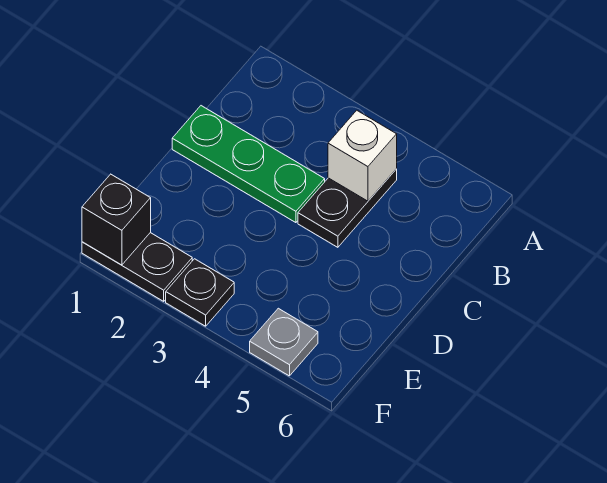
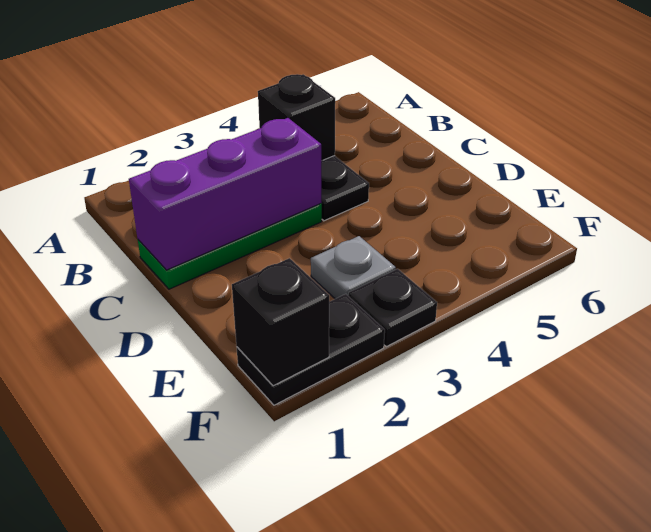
white 1x1 brick [328,110,397,201] -> black 1x1 brick [258,74,335,161]
none -> purple 1x3 brick [129,118,322,270]
grey 1x1 plate [250,308,318,376] -> grey 1x1 plate moved to [311,236,396,299]

